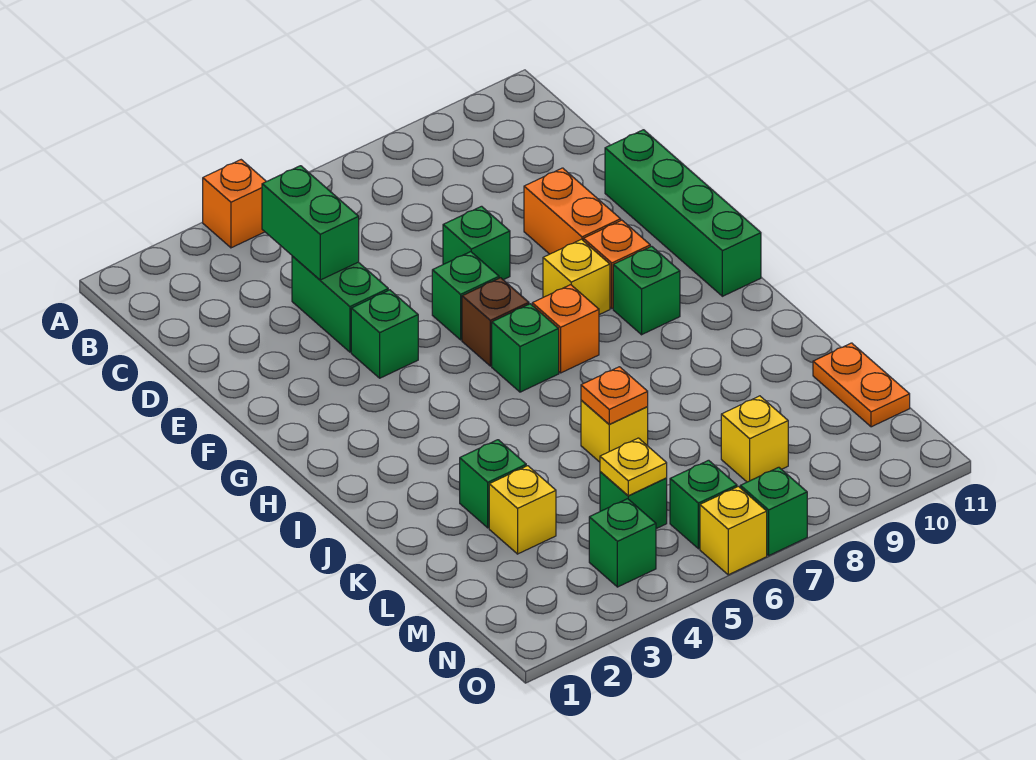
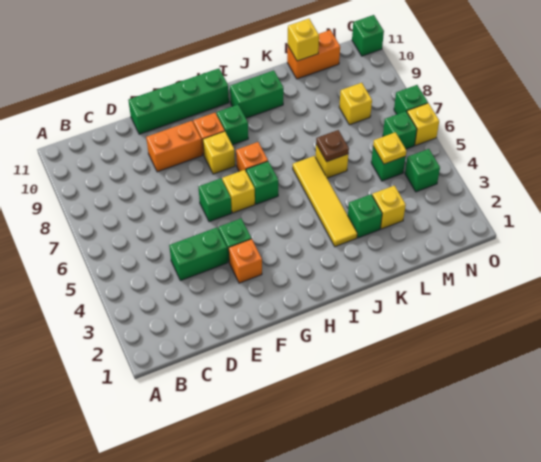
orange 1x1 brick [203,160,266,248] -> orange 1x1 brick moved to [229,239,262,283]
green 1x2 brick [262,166,359,280] -> green 1x2 brick moved to [230,71,284,118]
green 1x1 brick [443,206,510,280] -> green 1x1 brick moved to [352,15,384,56]
brown 1x1 brick [462,278,529,366] -> yellow 1x1 brick [222,170,255,213]
none -> yellow 1x4 tile [293,156,357,247]
orange 1x1 plate [581,367,648,424] -> brown 1x1 plate [316,130,349,162]
orange 1x2 plate [813,343,910,427] -> orange 1x2 brick [287,30,340,79]
none -> yellow 1x1 brick [288,19,319,61]

